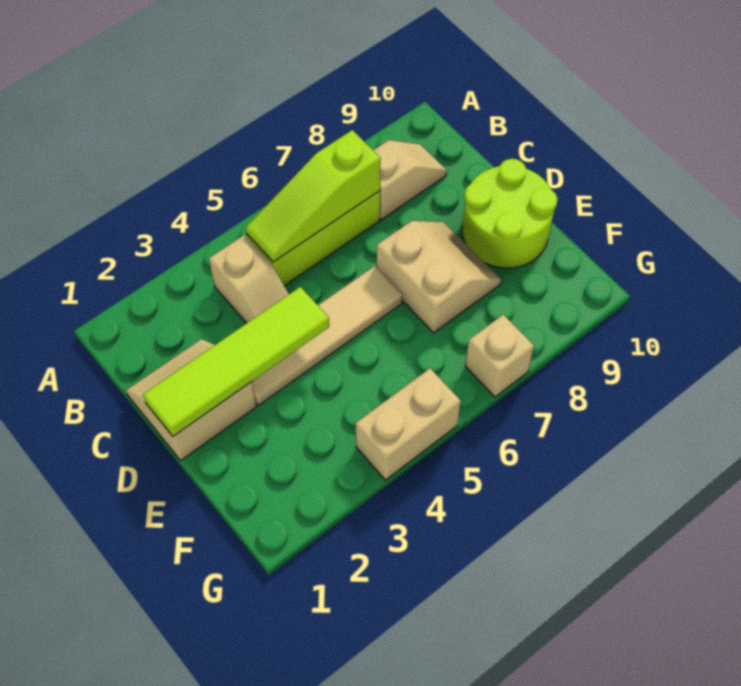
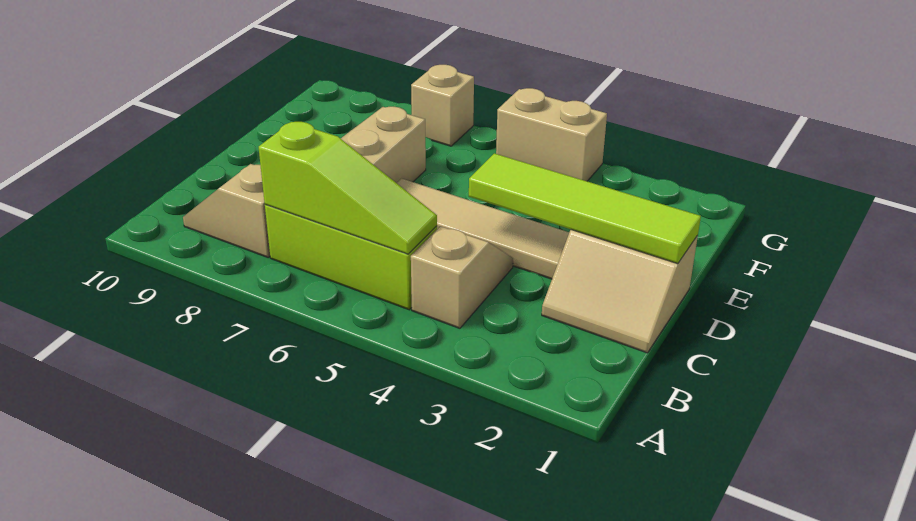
lime 2x2 round brick [462,159,557,268] -> none

